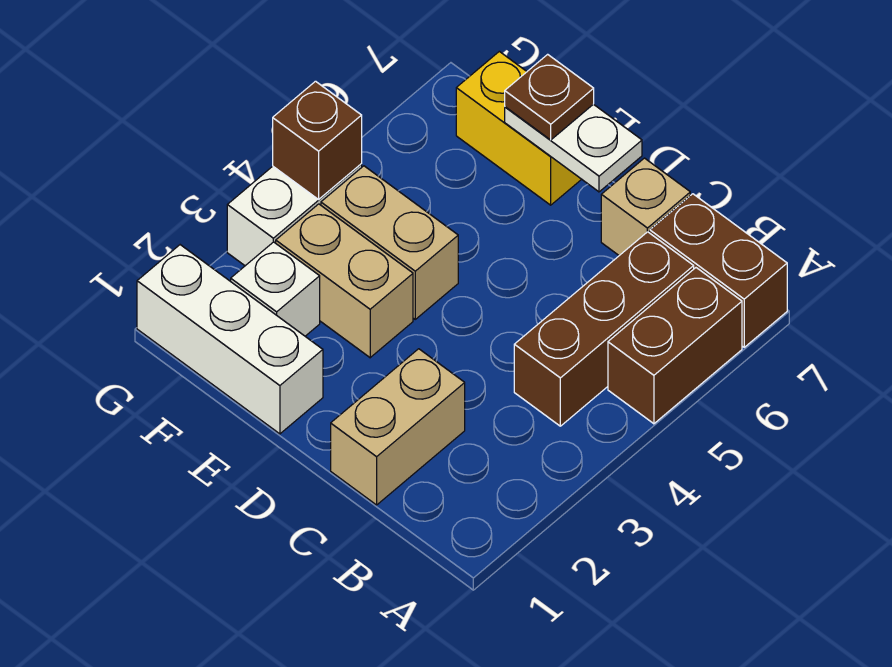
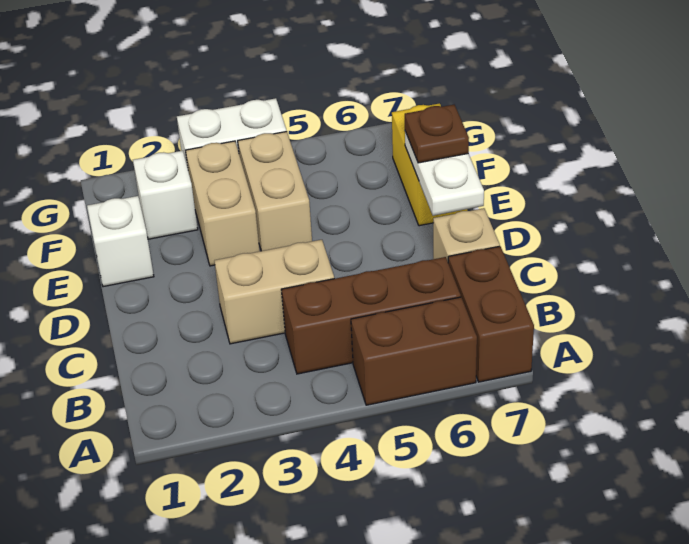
tan 1x2 brick [331,349,465,505] -> tan 1x2 brick moved to [214,240,334,344]
white 1x3 brick [137,245,323,434] -> white 1x1 brick [87,196,154,287]
brown 1x1 brick [273,81,362,199] -> none

